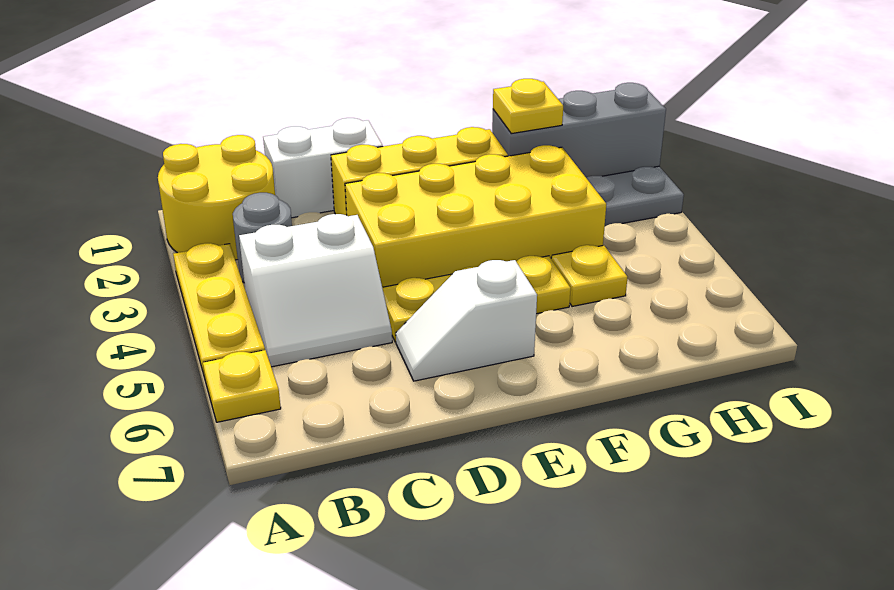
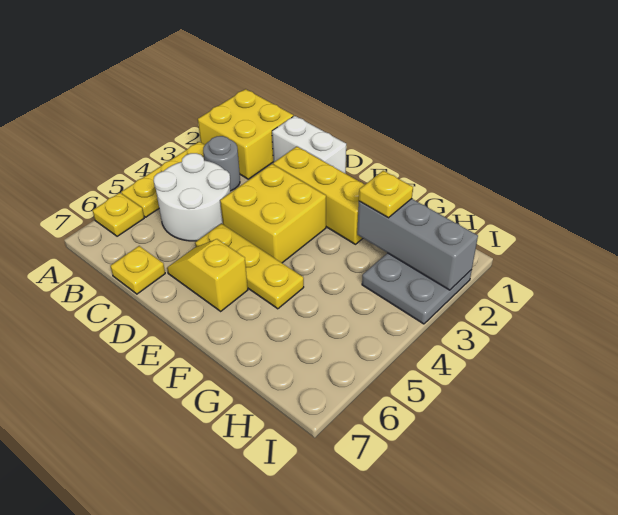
yellow 2x2 round brick [158,135,275,260] -> yellow 2x2 brick [198,89,293,179]
white 2x2 slope [239,214,392,367] -> white 2x2 round brick [154,153,231,241]
yellow 2x4 brick [345,145,606,287] -> yellow 2x2 brick [220,164,326,263]
white 1x2 slope [396,260,537,381] -> yellow 1x2 slope [167,239,248,311]
yellow 1x1 plate [551,245,627,306] -> yellow 1x1 plate moved to [110,246,165,294]

